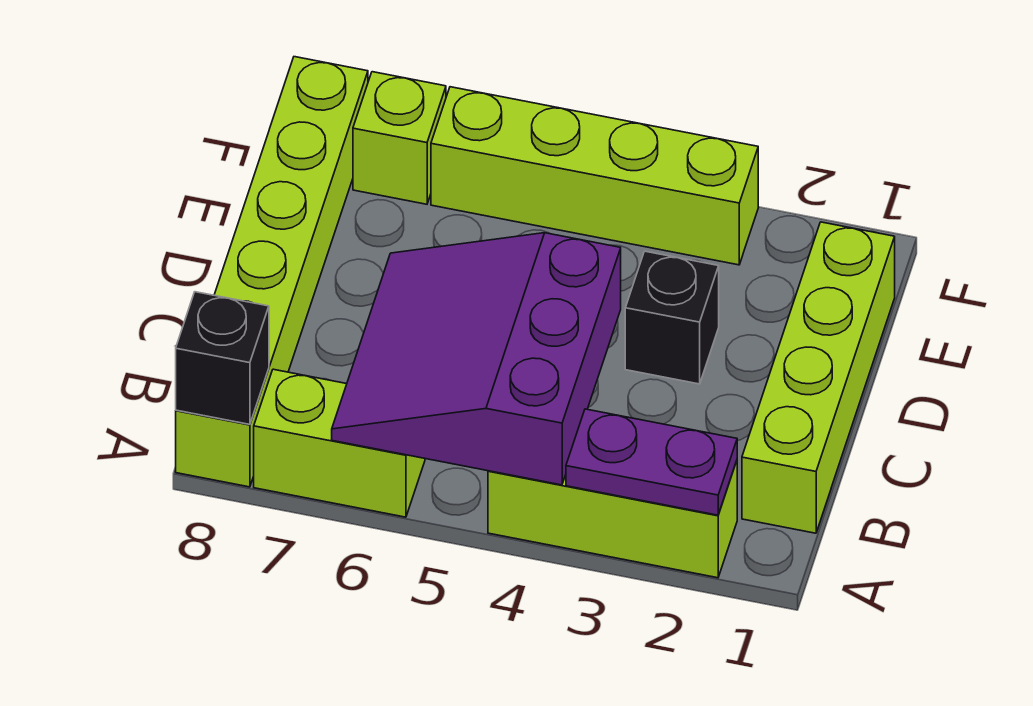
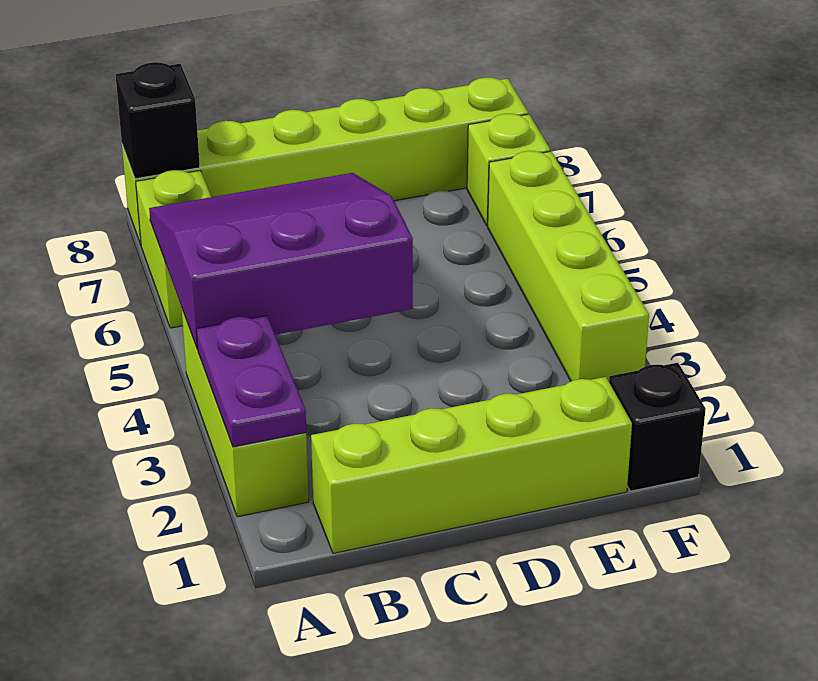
black 1x1 brick [625,251,719,384] -> black 1x1 brick moved to [609,363,706,491]

